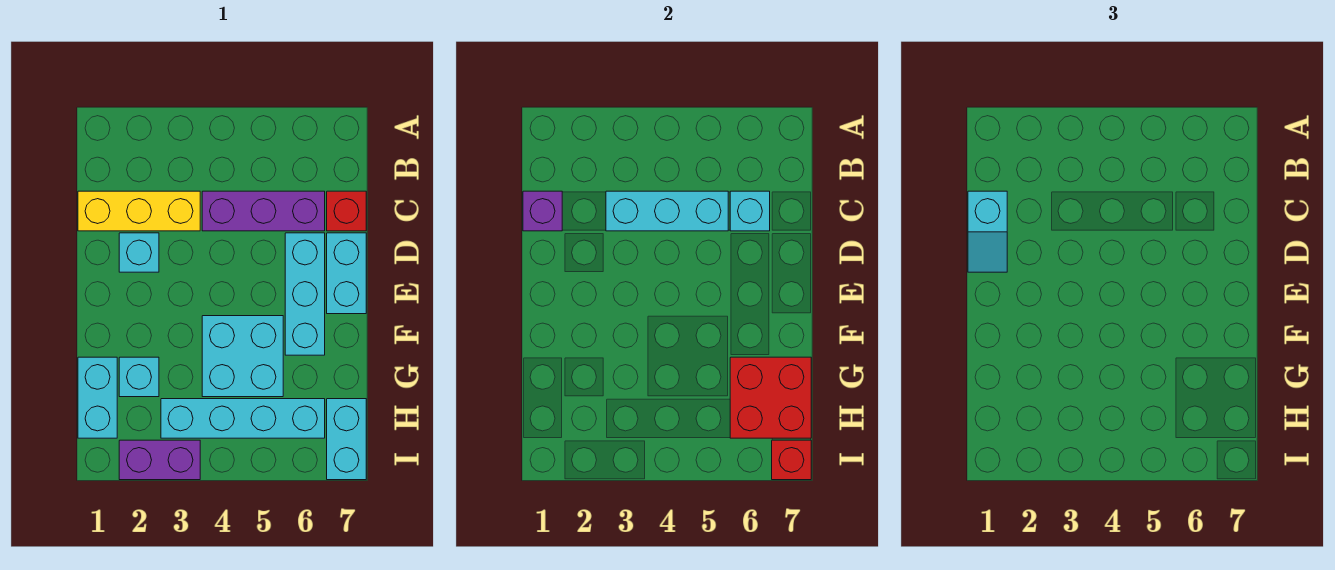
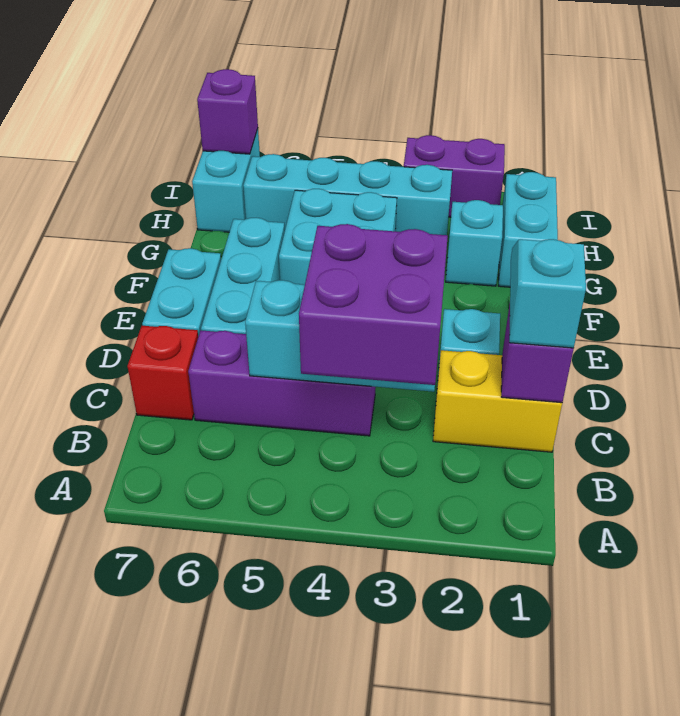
none -> purple 2x2 brick [299,224,448,385]
yellow 1x3 brick [78,191,200,231] -> yellow 1x2 brick [433,350,562,452]
cyan 1x1 brick [730,191,770,231] -> none
red 2x2 brick [730,357,811,438] -> none
red 1x1 brick [772,440,811,480] -> purple 1x1 brick [197,69,258,154]

